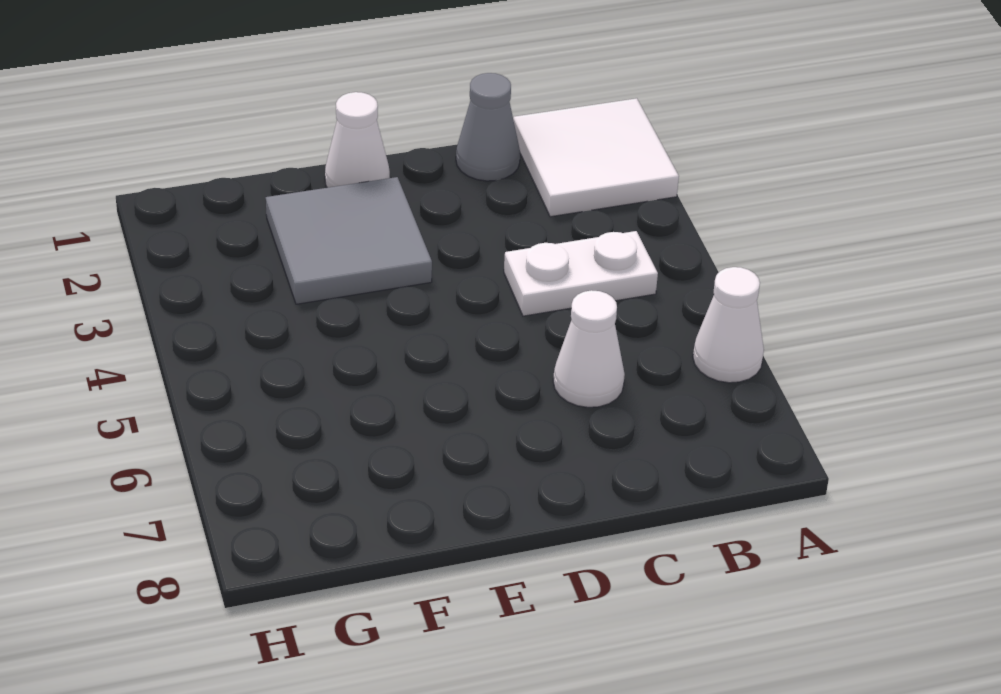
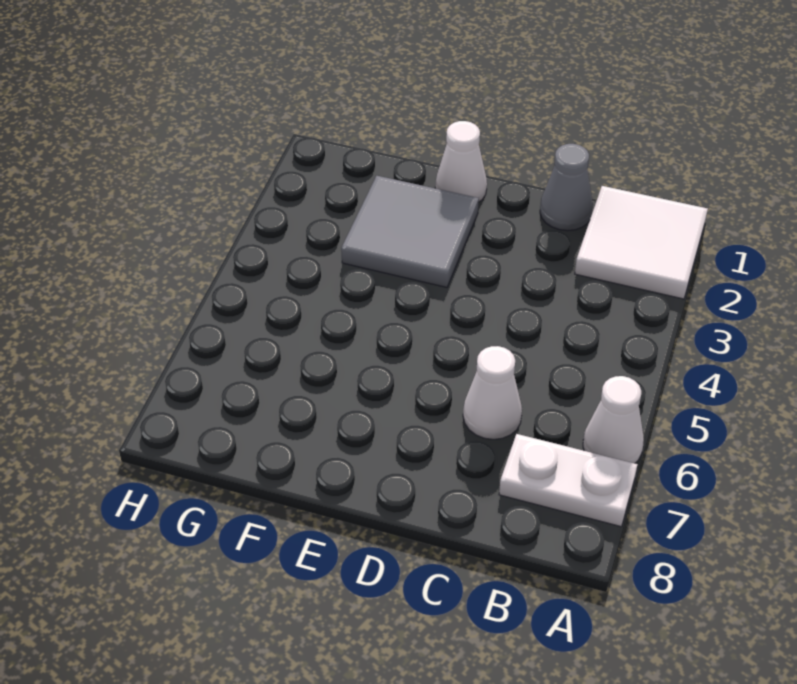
white 1x2 plate [504,231,658,316] -> white 1x2 plate moved to [499,434,638,526]

